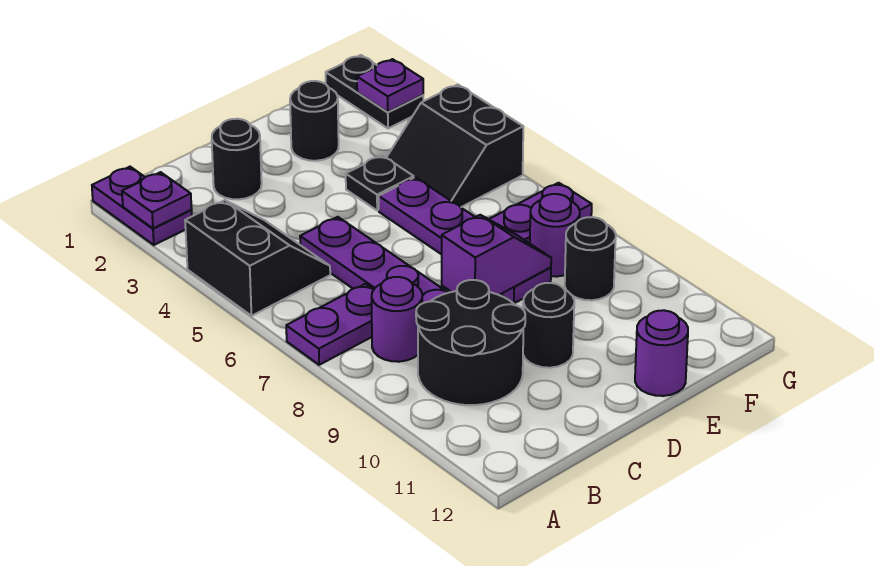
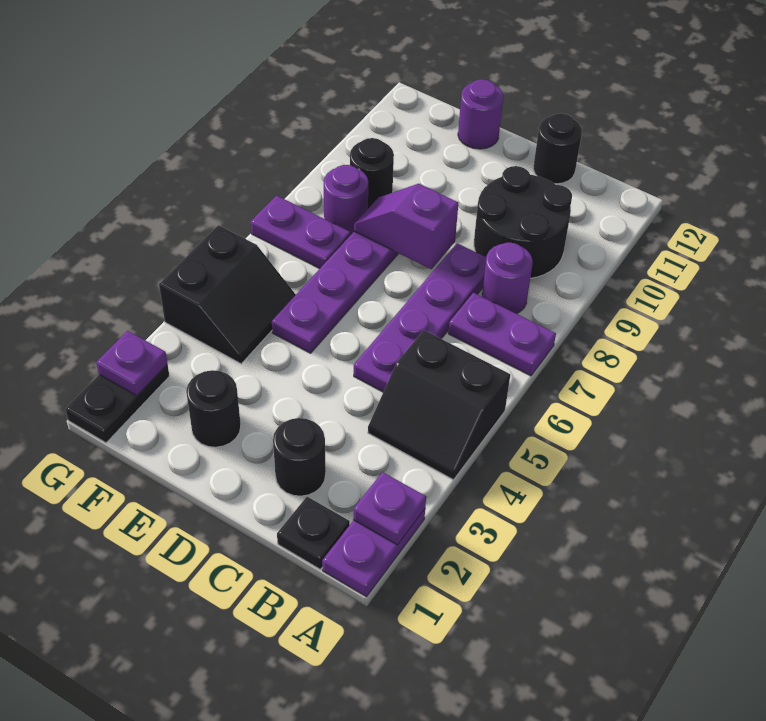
black 2x2 slope [185,200,330,316] -> black 2x2 slope turned to [368,330,510,480]
black 1x1 round brick [523,283,574,368] -> black 1x1 round brick moved to [533,113,582,184]
black 1x1 plate [346,155,414,210] -> black 1x1 plate moved to [277,497,350,569]

